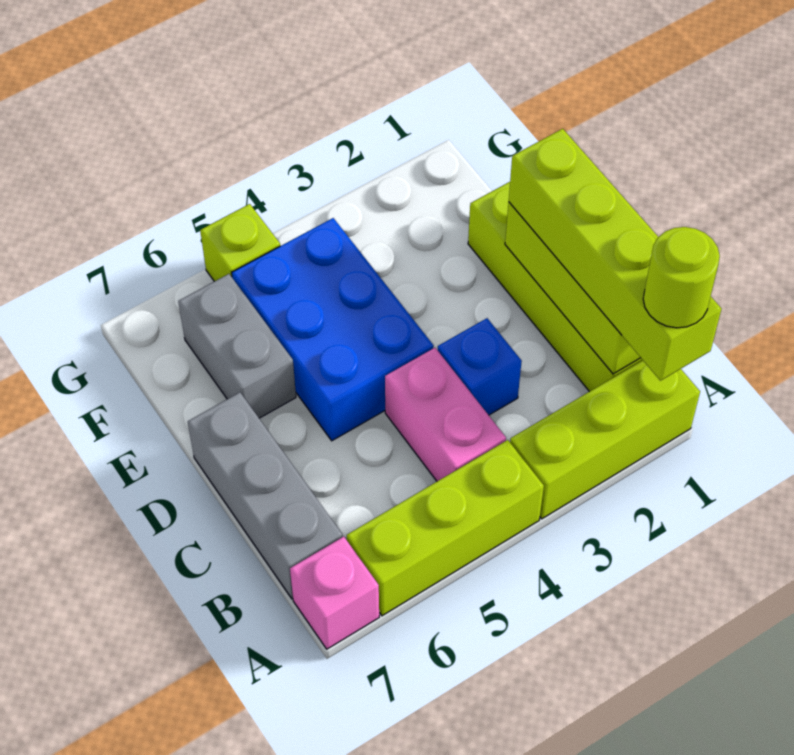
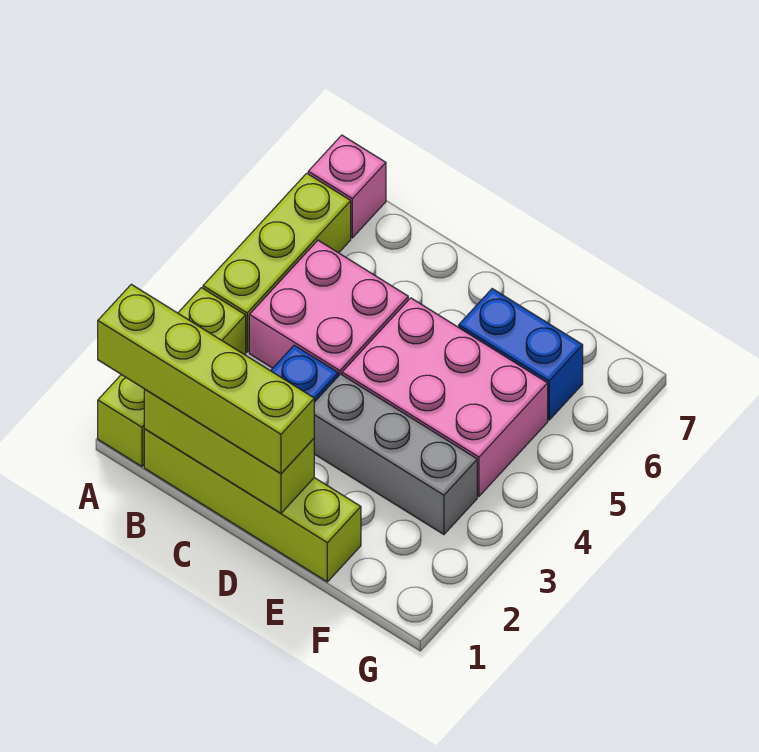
lime 1x1 round brick [643,227,720,328] -> none
pink 1x2 brick [385,348,506,481] -> pink 2x2 brick [249,240,408,376]
grey 1x3 brick [188,392,342,599] -> grey 1x3 brick moved to [314,374,477,534]
blue 2x3 brick [232,218,434,441] -> pink 2x3 brick [342,298,548,496]
grey 1x2 brick [178,274,296,418] -> blue 1x2 brick [459,289,583,420]
lime 1x1 brick [200,204,280,281] -> none

